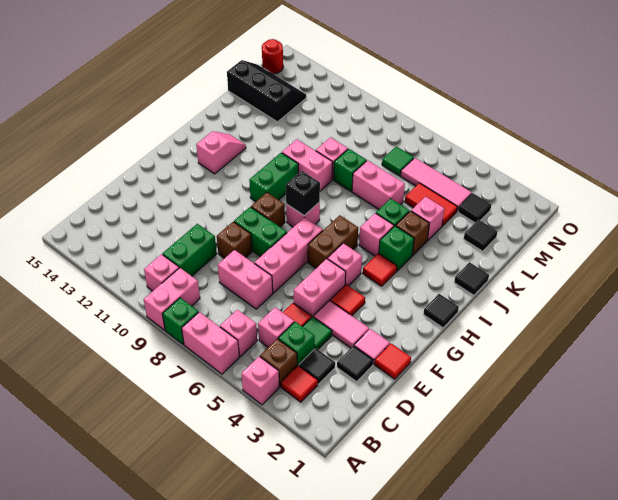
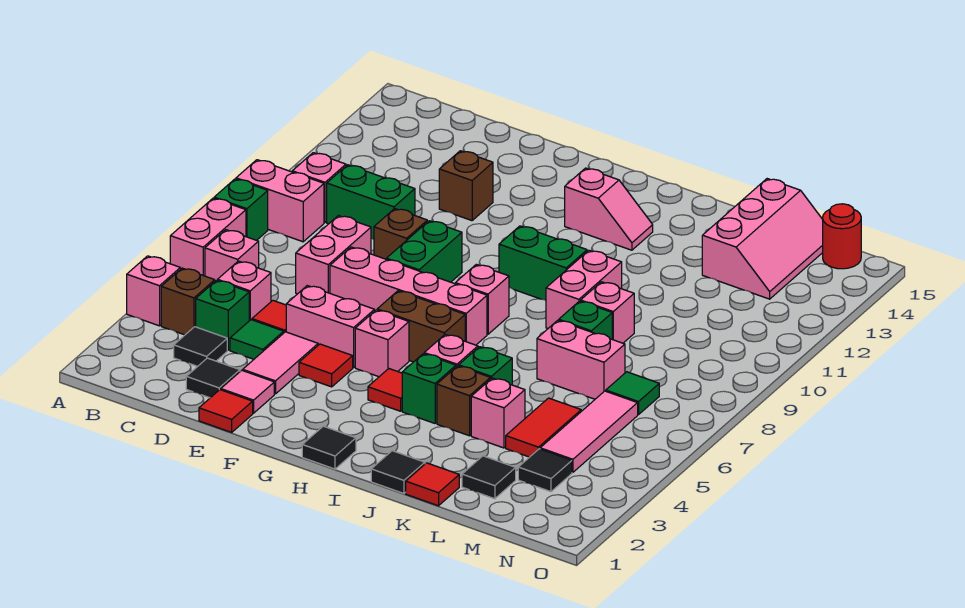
red 1x1 tile [281,366,318,402] -> red 1x1 tile moved to [406,463,459,506]
pink 1x3 brick [254,217,323,293] -> pink 1x4 brick [330,247,487,345]
brown 1x1 brick [251,193,285,227] -> brown 1x1 brick moved to [439,151,493,221]
black 1x1 brick [286,171,320,215] -> none
pink 1x2 brick [352,160,405,209] -> pink 1x2 brick turned to [537,320,625,399]
black 2x3 slope [227,60,306,122] -> pink 2x3 slope [702,179,823,299]

